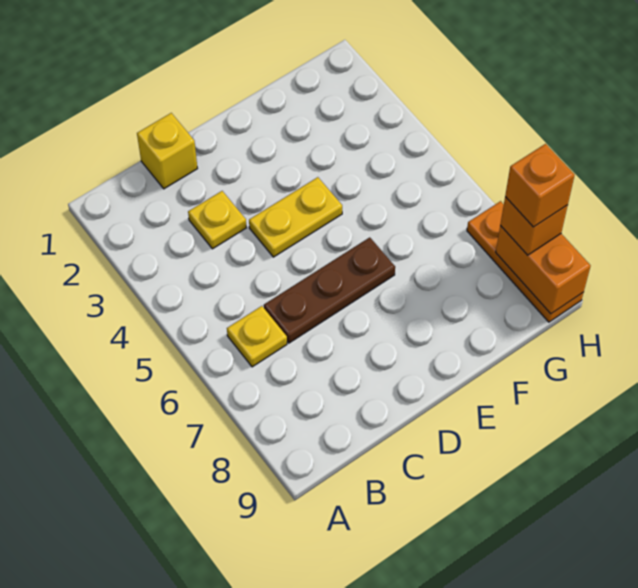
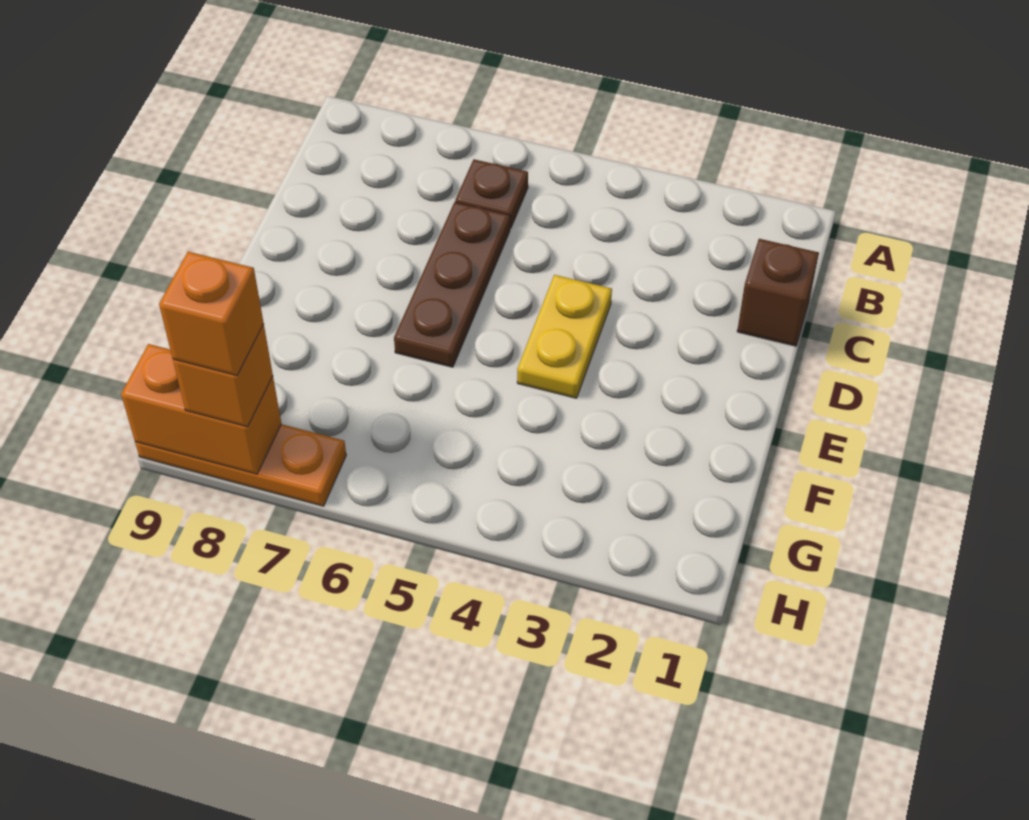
yellow 1x1 plate [227,306,287,367] -> brown 1x1 plate [455,159,528,229]
yellow 1x1 brick [137,113,197,189] -> brown 1x1 brick [737,239,819,346]
yellow 1x1 plate [188,191,246,249] -> none

